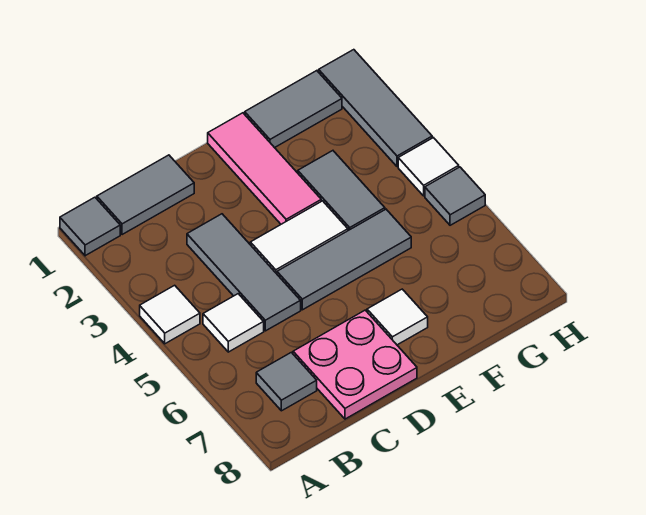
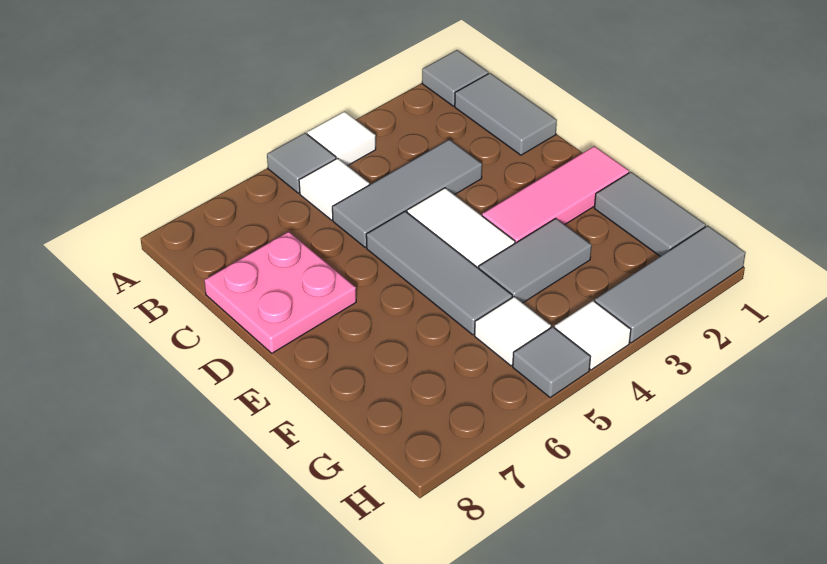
grey 1x1 tile [256,352,317,411] -> grey 1x1 tile moved to [267,133,336,193]
white 1x1 tile [367,289,428,345] -> white 1x1 tile moved to [475,297,551,366]

